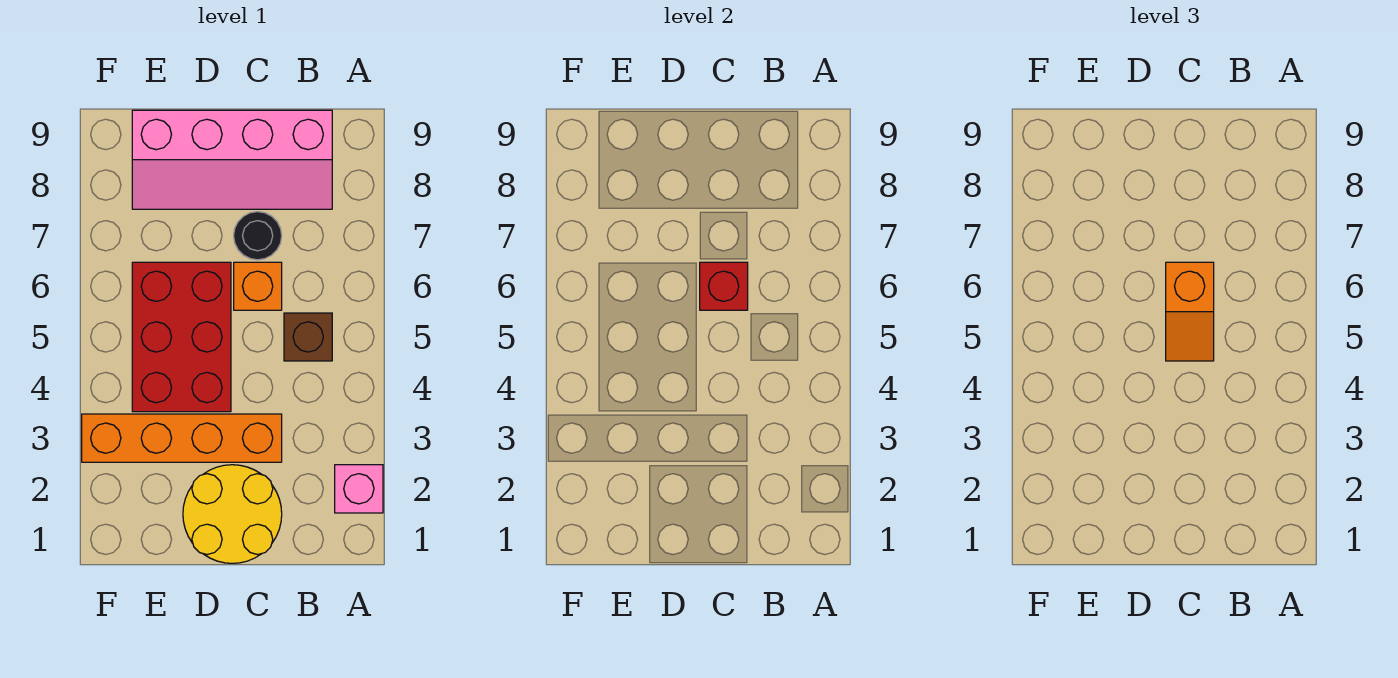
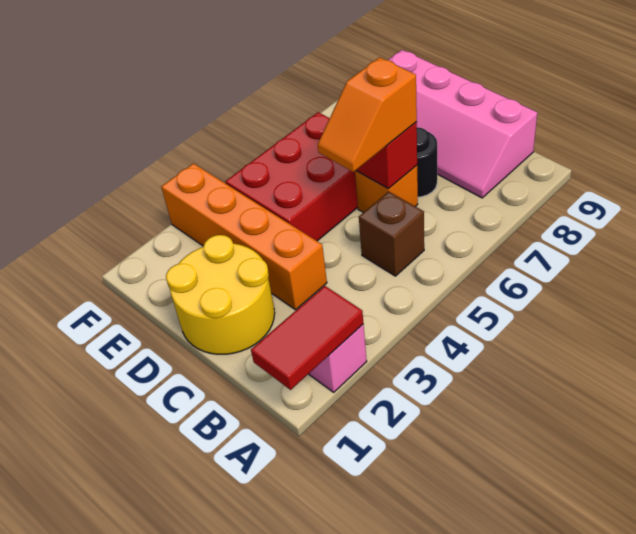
none -> red 1x2 tile [251,286,363,390]

